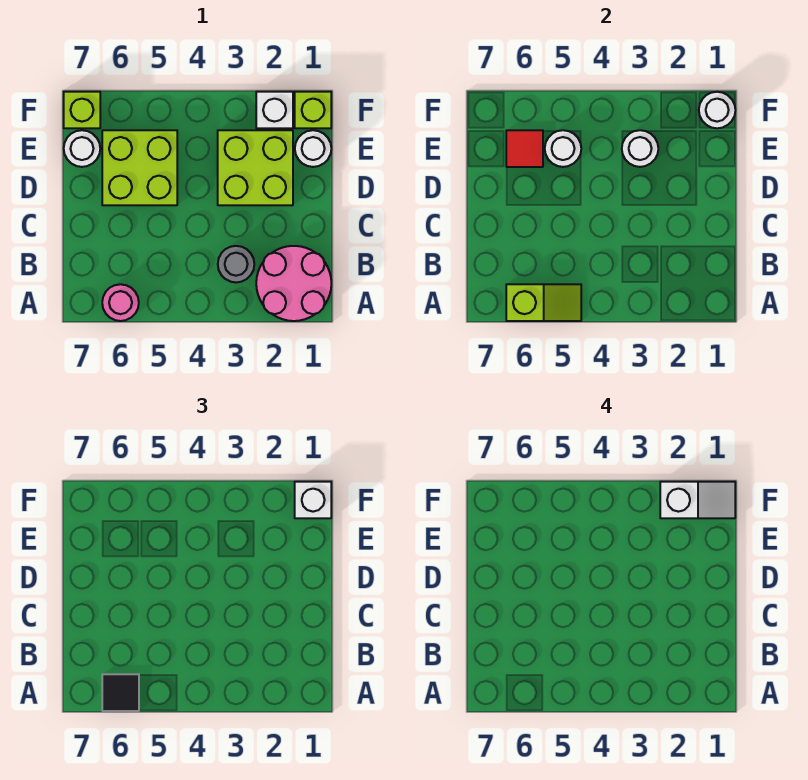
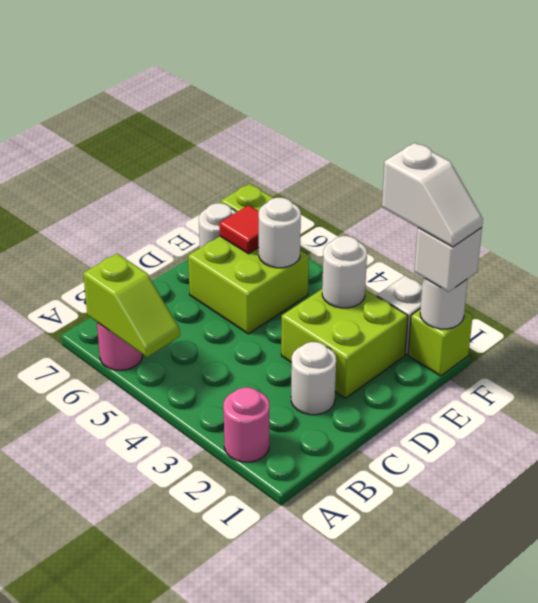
pink 2x2 round brick [256,246,331,321] -> pink 1x1 round brick [223,387,269,462]
black 1x1 tile [102,674,139,711] -> none
grey 1x1 round brick [218,246,254,282] -> none
white 1x1 round brick [295,130,331,167] -> white 1x1 round brick moved to [291,342,336,415]

